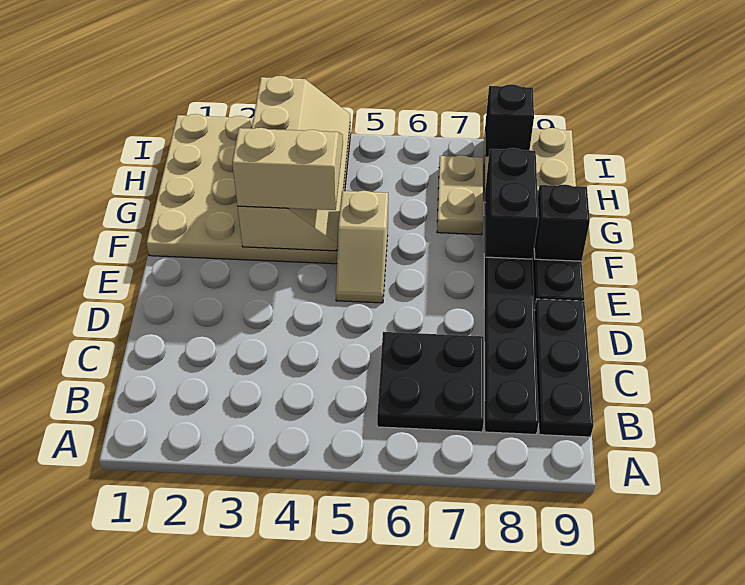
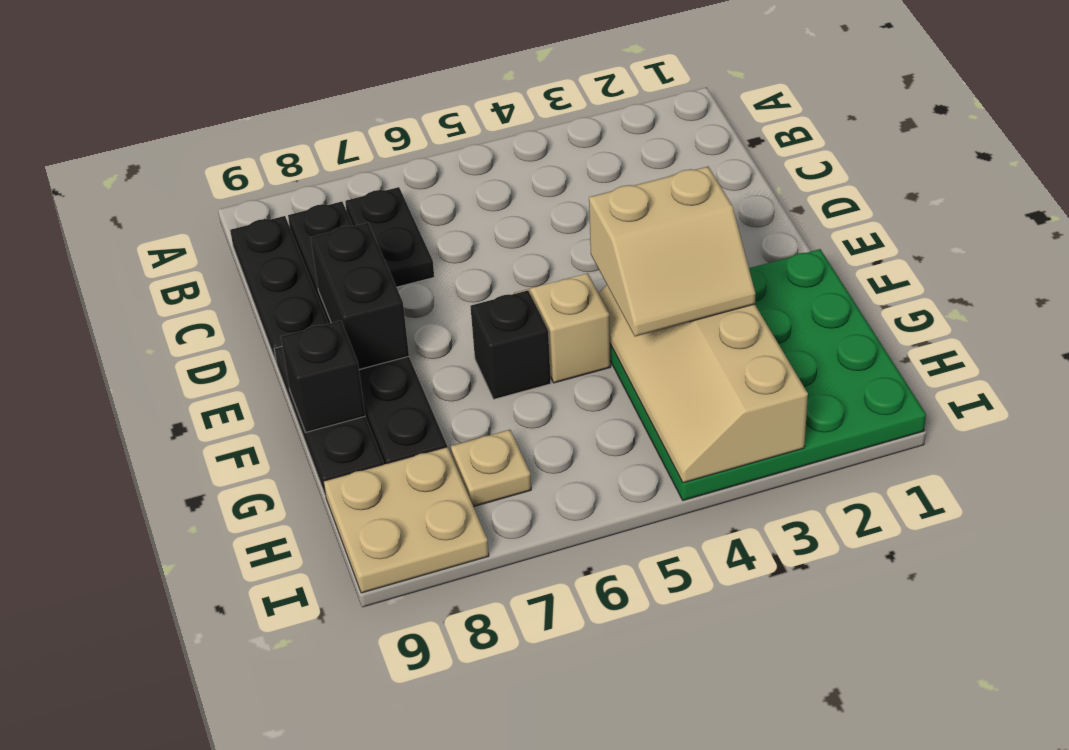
black 2x2 plate [377,332,484,432] -> black 1x2 plate [345,187,434,287]
tan 4x4 plate [146,114,351,264] -> green 4x4 plate [610,249,926,500]
black 1x2 brick [485,148,539,259] -> black 1x2 brick moved to [311,223,409,370]
tan 1x2 plate [437,155,483,235] -> tan 1x1 plate [451,430,531,507]
black 1x1 brick [485,84,534,156] -> black 1x1 brick moved to [470,290,551,399]

